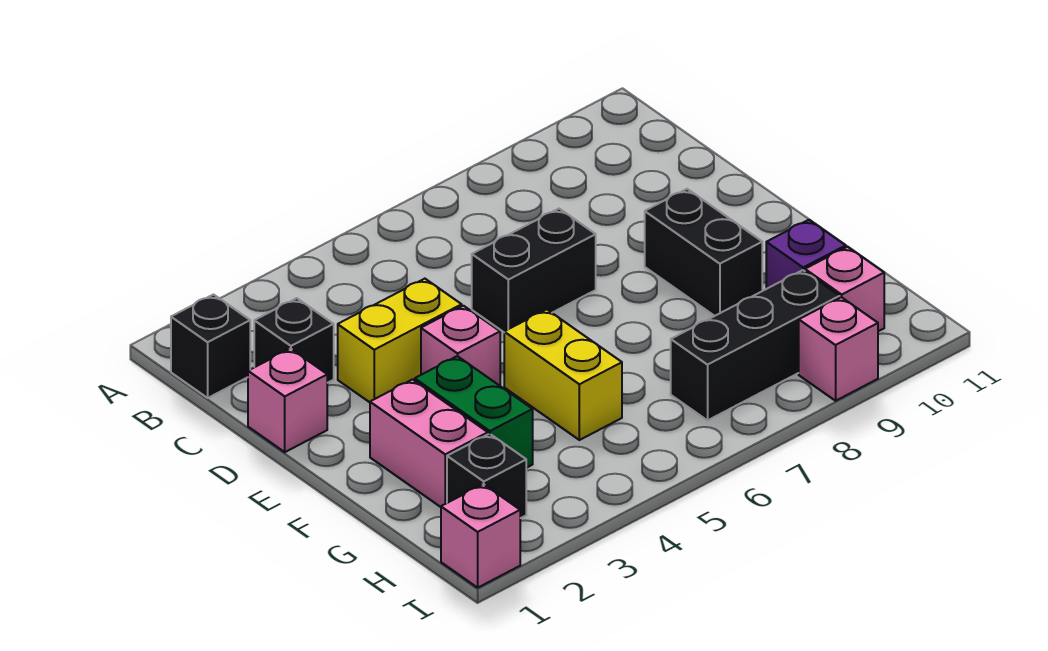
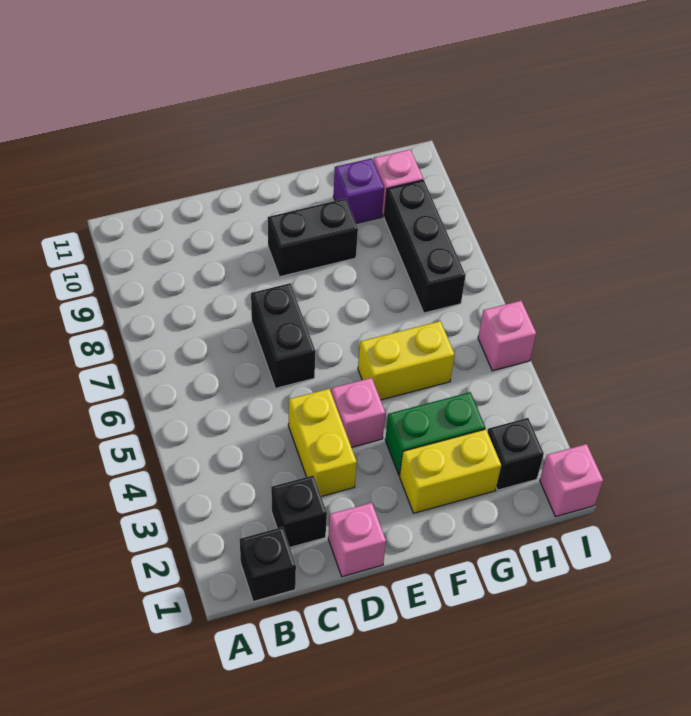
pink 1x2 brick [370,380,488,507] -> yellow 1x2 brick [400,429,501,513]
pink 1x1 brick [799,297,878,401] -> pink 1x1 brick moved to [478,301,536,371]

